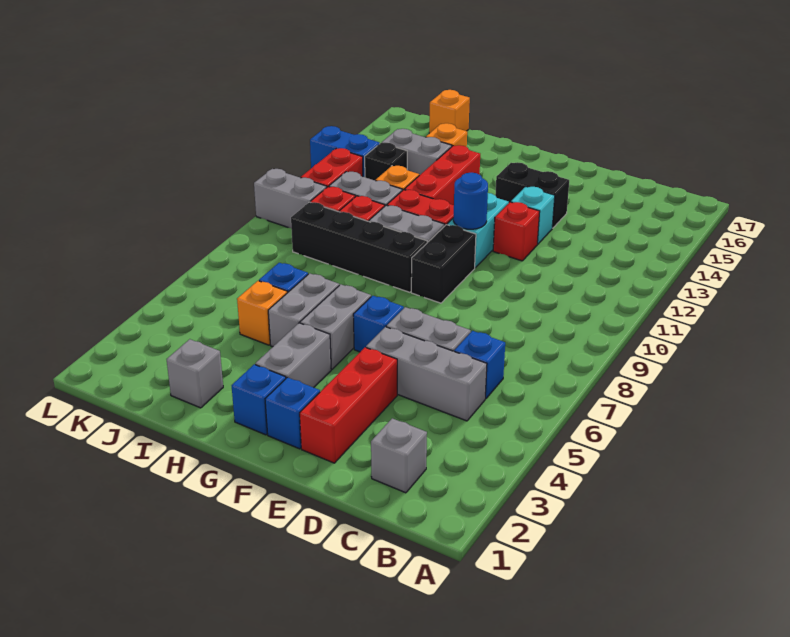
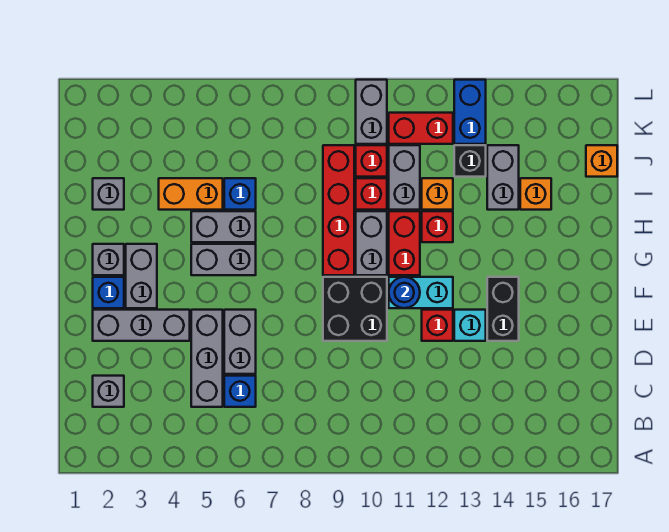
red 1x3 brick [300,347,397,463] -> grey 1x3 brick [93,310,190,341]
blue 1x1 brick [353,296,404,352] -> none
black 1x2 brick [411,225,476,303] -> black 2x2 brick [323,277,387,341]
blue 1x1 brick [232,364,286,435] -> grey 1x1 brick [93,244,124,275]
grey 1x2 brick [255,323,331,388] -> grey 1x2 brick turned to [126,244,157,308]
black 1x4 brick [291,202,427,292] -> red 1x4 brick [323,145,354,275]
red 1x3 brick [404,145,480,205] -> red 1x1 brick [422,211,453,242]
orange 1x1 brick [237,281,287,345] -> orange 1x2 brick [159,178,223,210]

